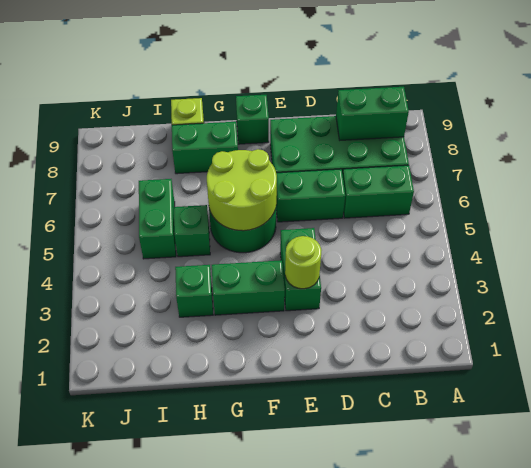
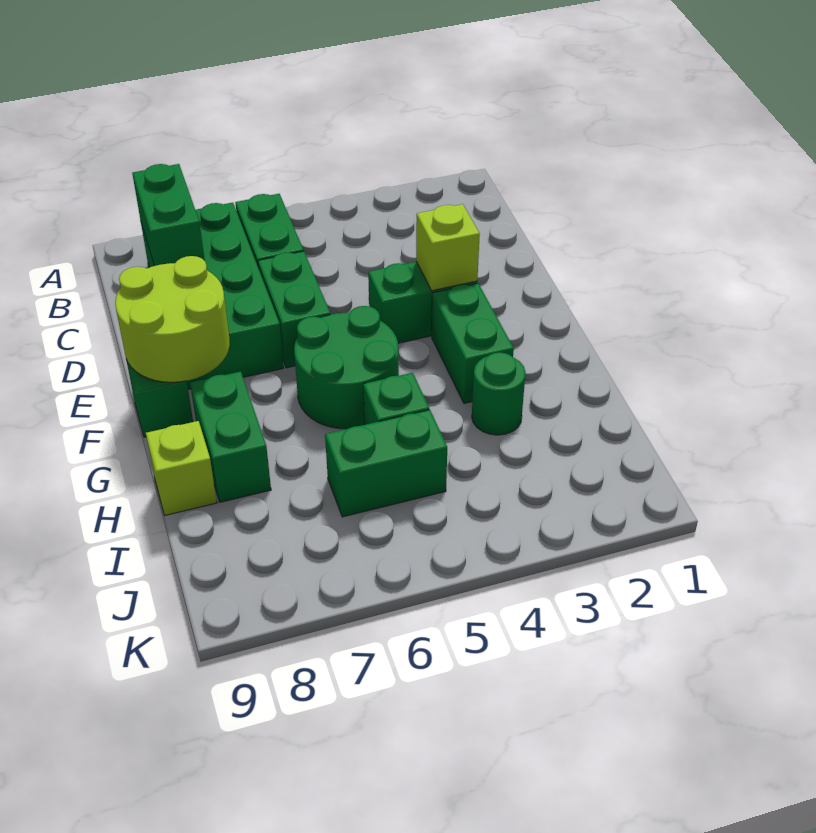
lime 1x1 round brick [285,236,322,289] -> lime 1x1 brick [416,204,480,291]
lime 2x2 round brick [207,149,277,231] -> lime 2x2 round brick moved to [115,256,230,382]
green 1x1 brick [175,265,213,317] -> green 1x1 round brick [472,352,526,435]

